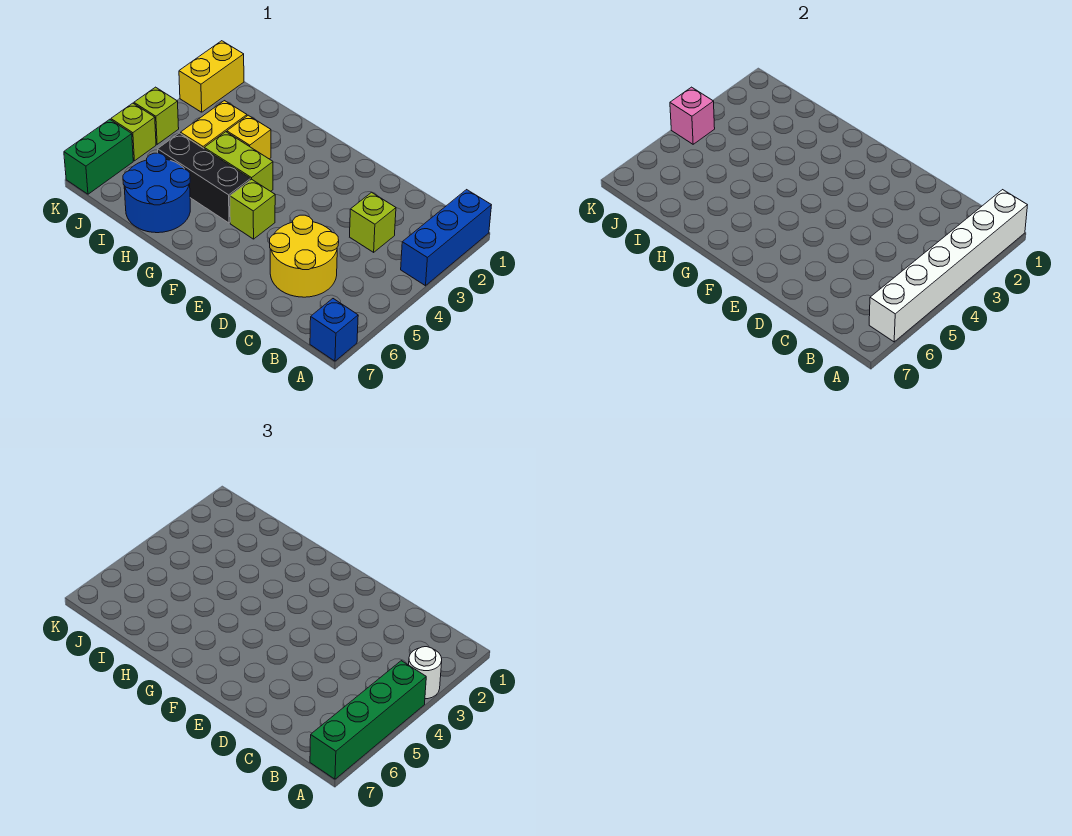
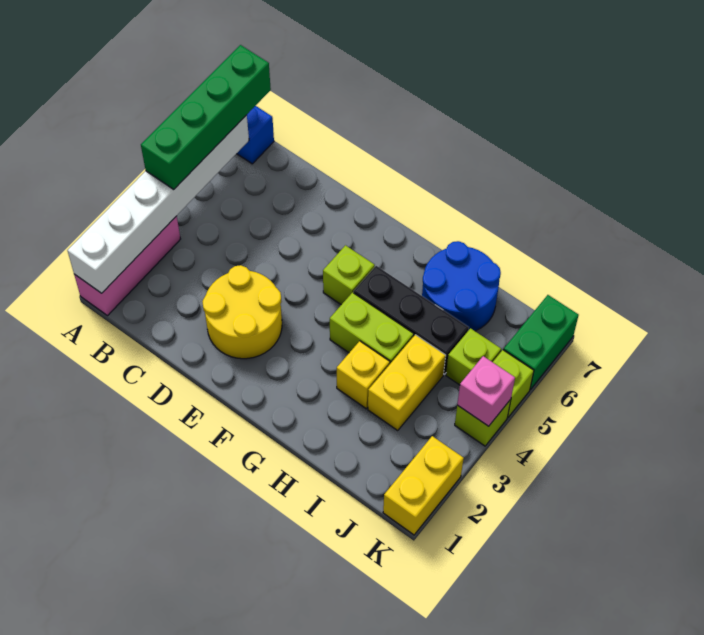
blue 1x3 brick [401,190,491,286] -> pink 1x3 brick [74,216,180,316]
white 1x1 round brick [409,647,442,699] -> none
lime 1x1 brick [350,192,396,252] -> lime 1x1 brick moved to [446,328,501,385]
yellow 2x2 round brick [270,215,339,297] -> yellow 2x2 round brick moved to [202,265,282,359]

